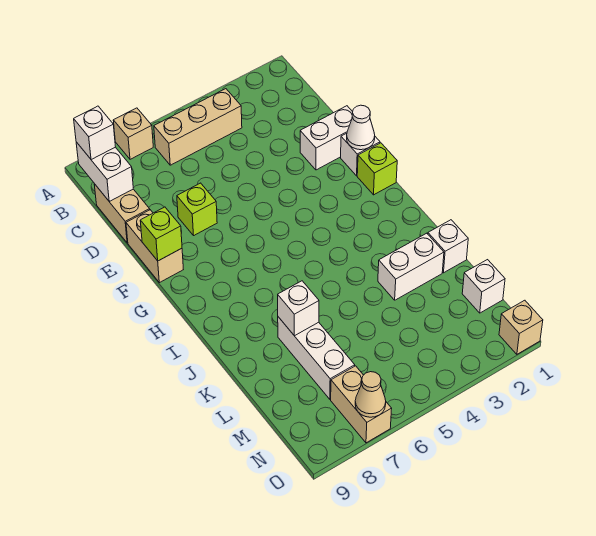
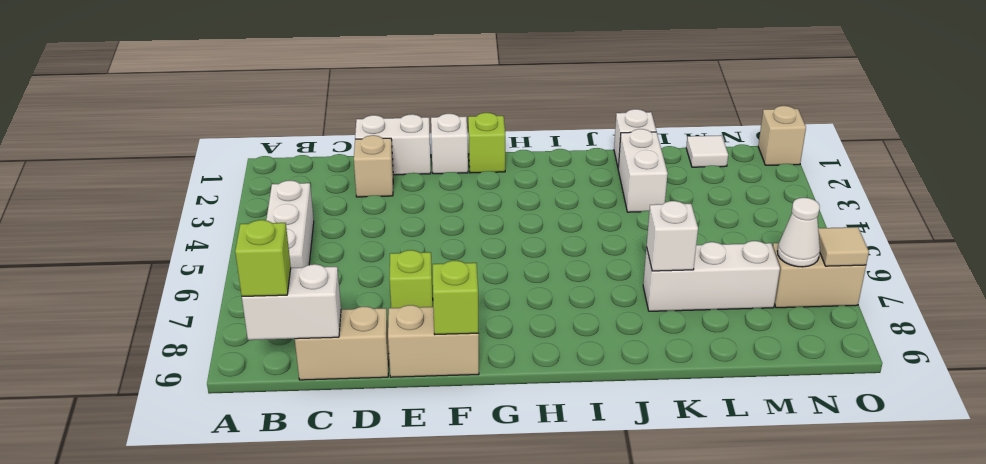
tan 1x1 brick [113,108,153,159] -> tan 1x1 brick moved to [354,135,393,197]
tan 1x3 brick [154,89,242,165] -> white 1x3 brick [266,181,314,268]
white 1x1 brick [74,106,115,160] -> lime 1x1 brick [235,220,291,296]
white 1x2 brick [300,106,353,170] -> white 1x2 brick turned to [355,114,431,175]
white 1x1 cone [347,105,375,150] -> white 1x1 cone moved to [777,198,820,267]
white 1x1 brick [462,260,505,313] -> white 1x1 tile [686,135,728,167]
tan 1x1 cone [355,372,386,417] -> tan 1x1 tile [818,227,869,266]

